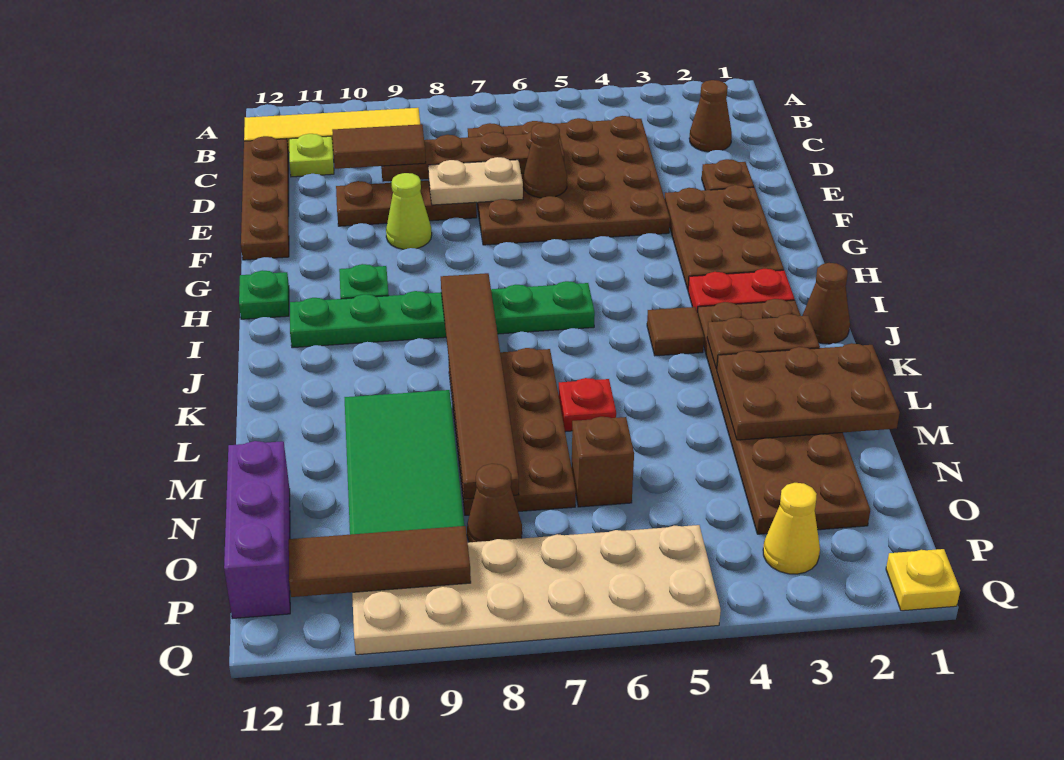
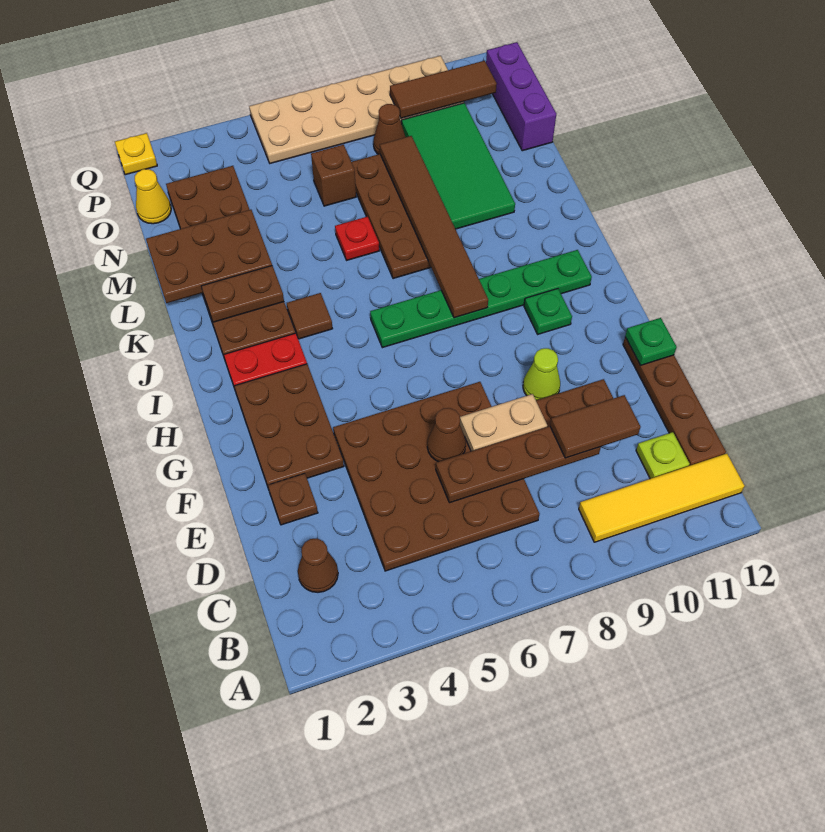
green 1x1 plate [239,270,289,319] -> green 1x1 plate moved to [625,318,677,365]
brown 1x1 cone [802,263,850,344] -> none
yellow 1x1 cone [763,483,820,574] -> yellow 1x1 cone moved to [135,169,171,224]

